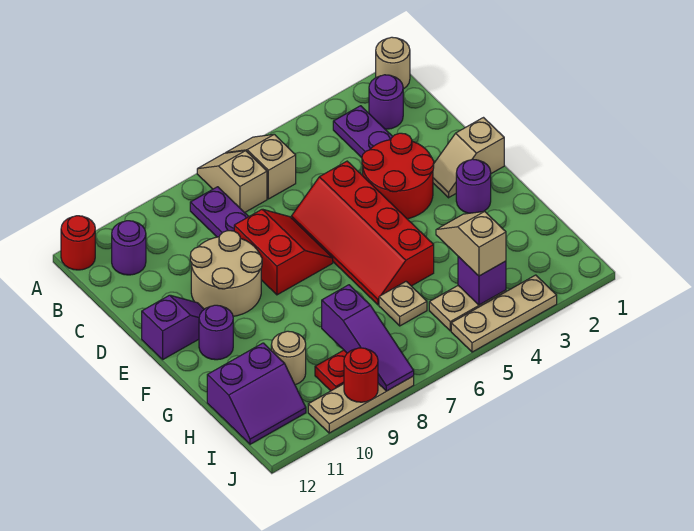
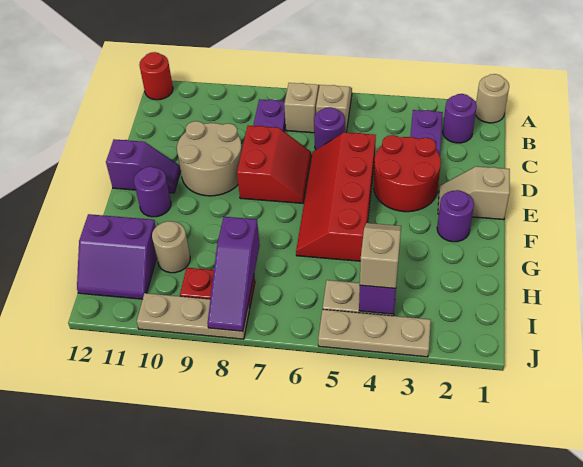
purple 1x1 round brick [112,221,146,275] -> purple 1x1 round brick moved to [314,107,345,149]
tan 1x1 plate [379,282,427,326] -> none
red 1x1 round brick [344,348,378,402] -> none

